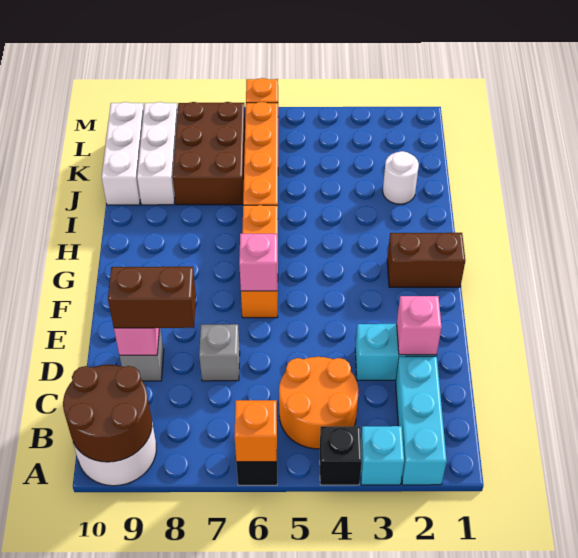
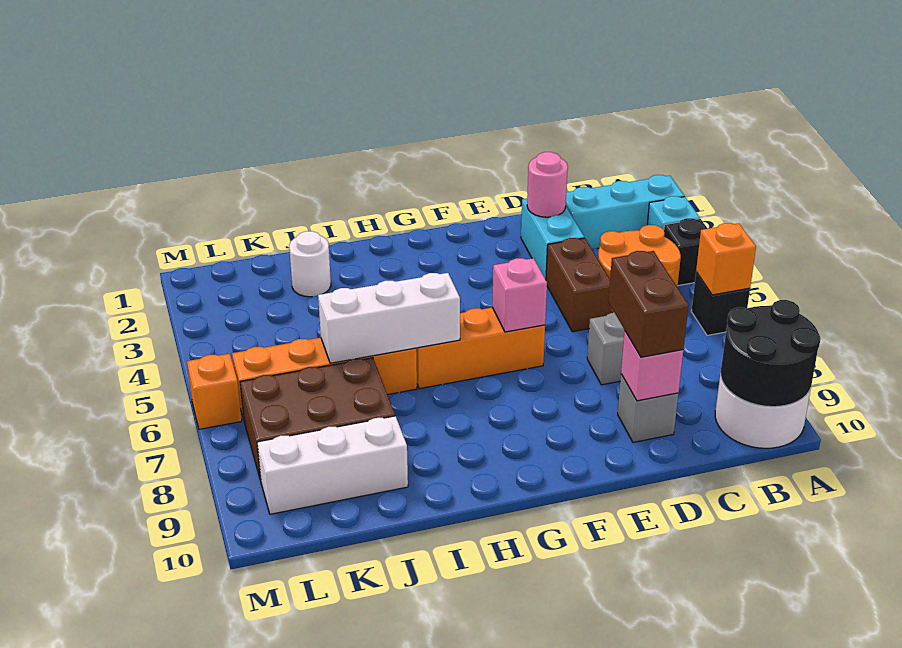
brown 2x2 round brick [63,365,152,462] -> black 2x2 round brick [721,300,821,407]
pink 1x1 brick [397,296,442,355] -> pink 1x1 round brick [527,152,568,217]
brown 1x2 brick [387,233,465,287] -> brown 1x2 brick moved to [546,238,611,332]
white 1x3 brick [102,102,144,205] -> white 1x3 brick moved to [318,273,460,363]

